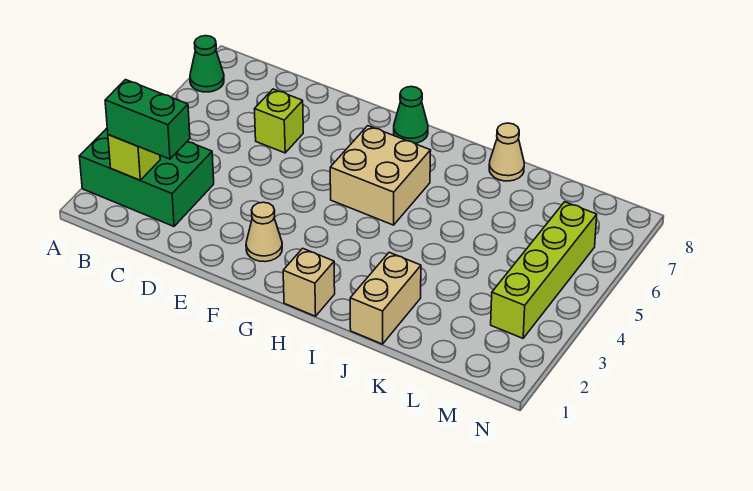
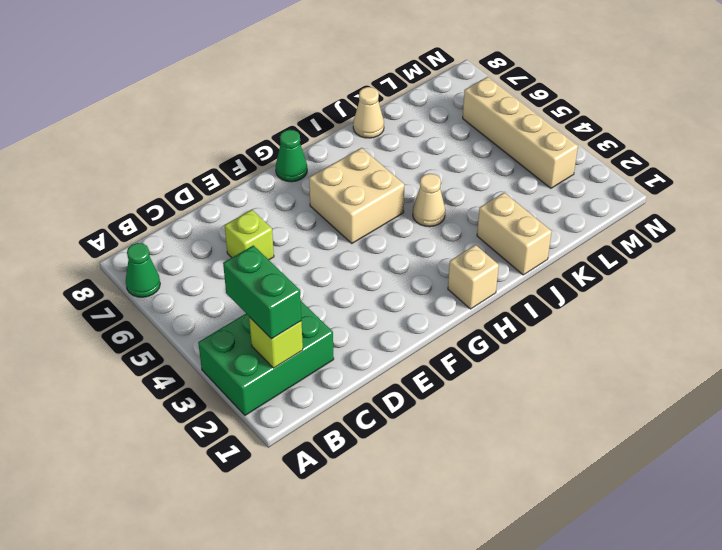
green 1x2 brick [105,80,190,159] -> green 1x2 brick turned to [223,245,301,339]
tan 1x1 cone [246,202,282,262] -> tan 1x1 cone moved to [413,174,445,227]
lime 1x4 brick [491,202,597,338] -> tan 1x4 brick [463,77,578,188]

